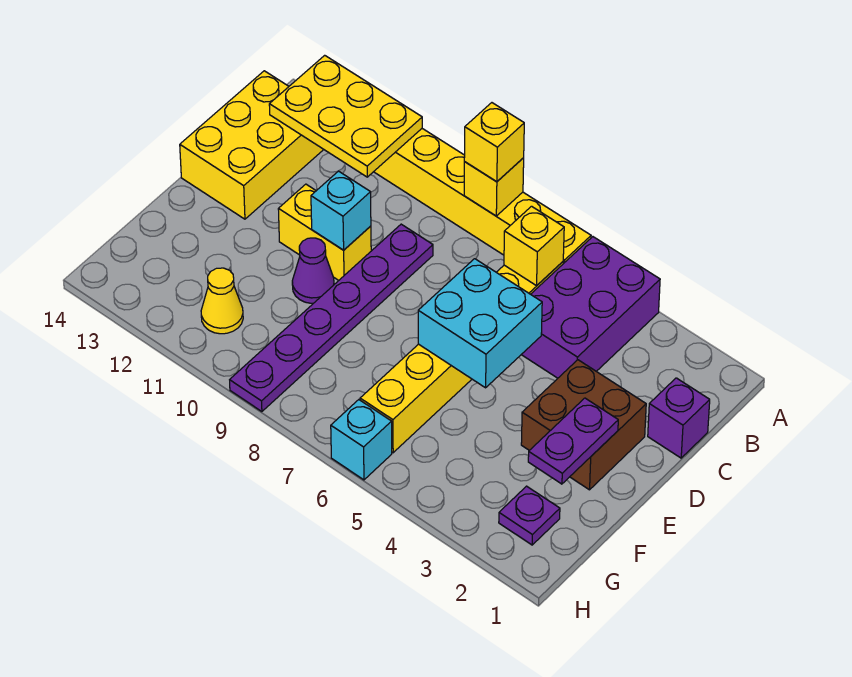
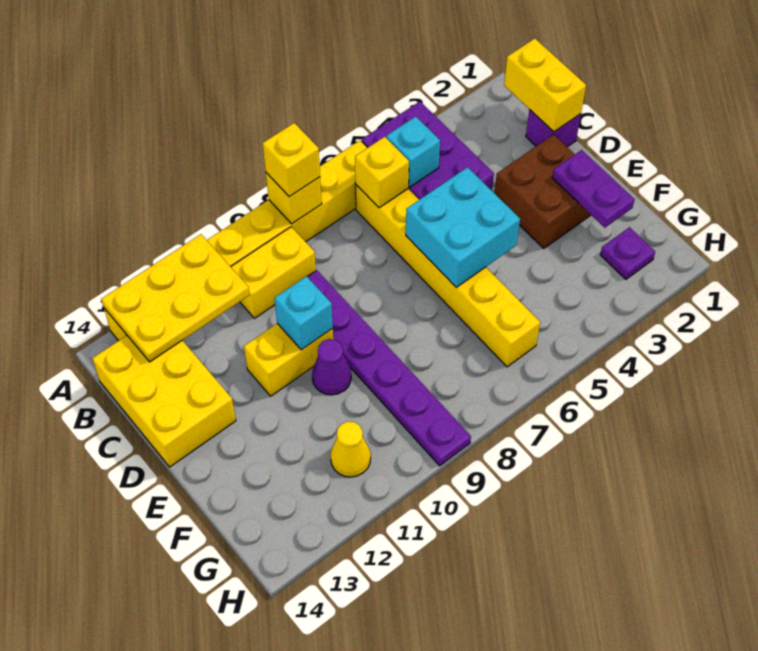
none -> yellow 1x2 brick [504,39,586,132]
none -> yellow 1x2 brick [231,227,316,318]
cyan 1x1 brick [331,400,392,480] -> cyan 1x1 brick moved to [386,116,440,187]

